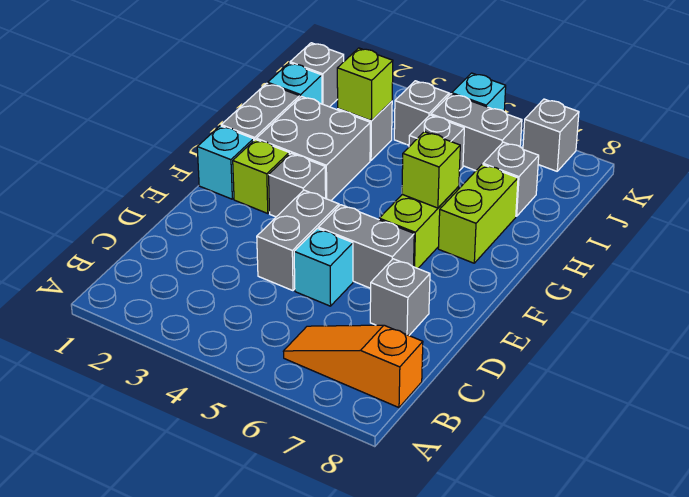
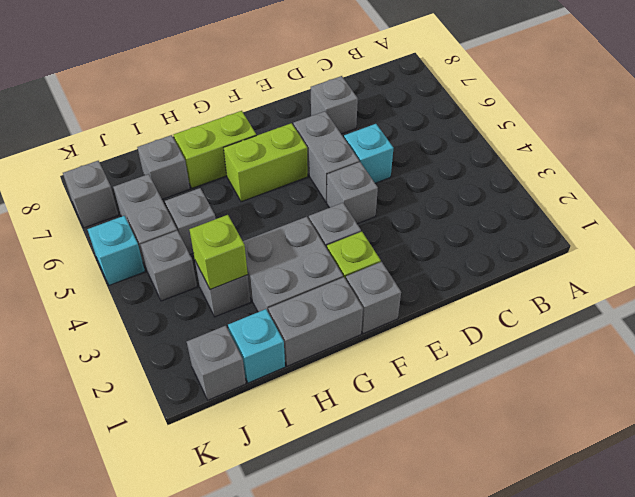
orange 1x3 slope [283,325,423,408] -> none
grey 1x2 brick [257,190,339,291] -> grey 1x1 brick [327,162,378,224]
cyan 1x1 brick [197,126,254,199] -> grey 1x1 brick [346,262,401,334]
lime 1x1 brick [402,132,460,208] -> none

